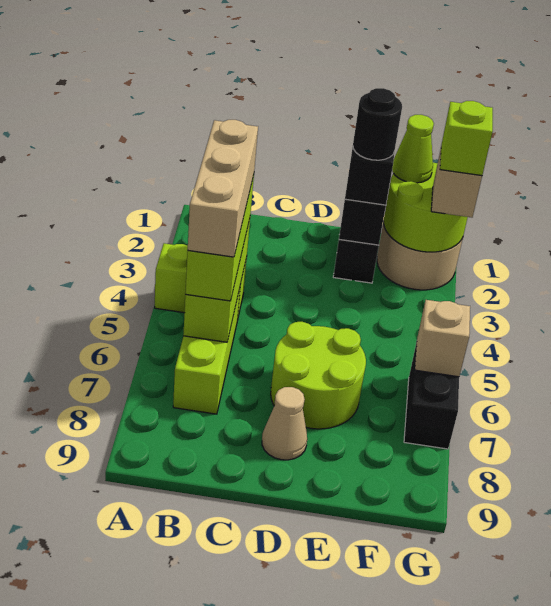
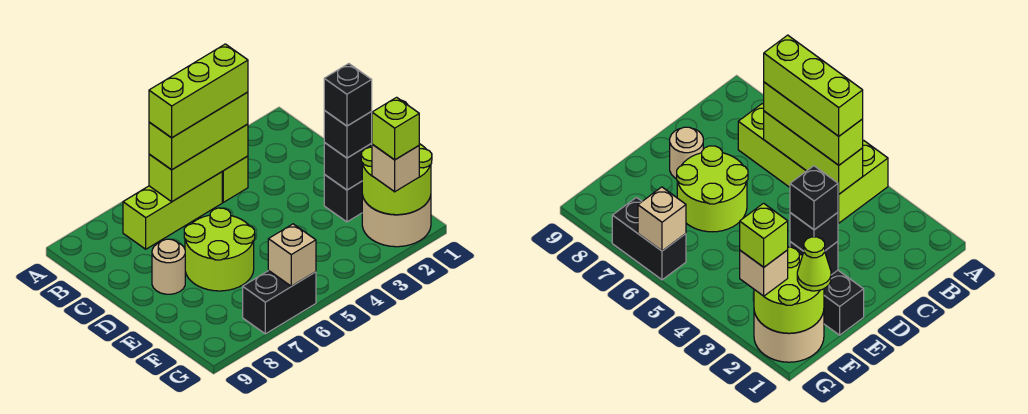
tan 1x3 brick [188,120,258,257] -> lime 1x3 brick [149,44,248,138]
tan 1x1 cone [262,387,307,460] -> tan 1x1 round brick [152,239,185,294]
black 1x1 round brick [353,88,402,160] -> black 1x1 brick [324,64,372,126]

